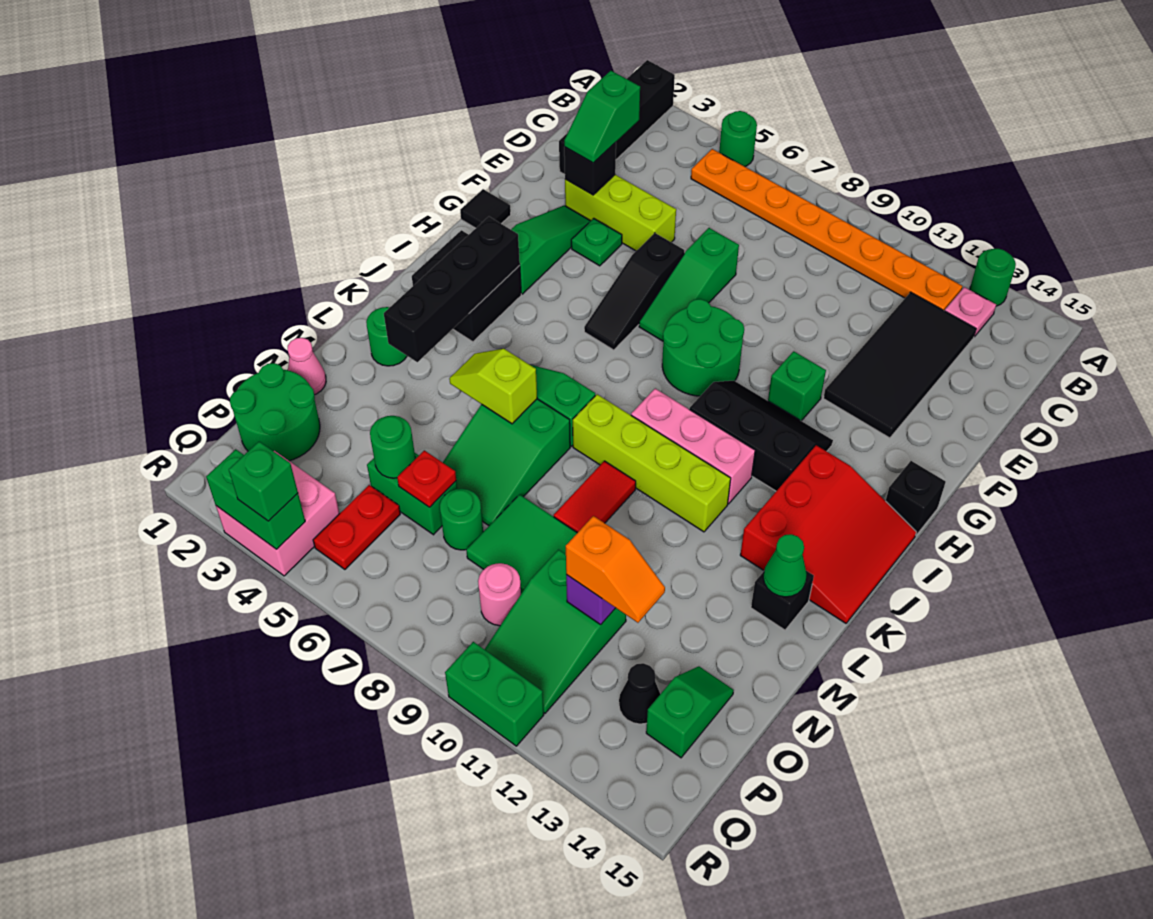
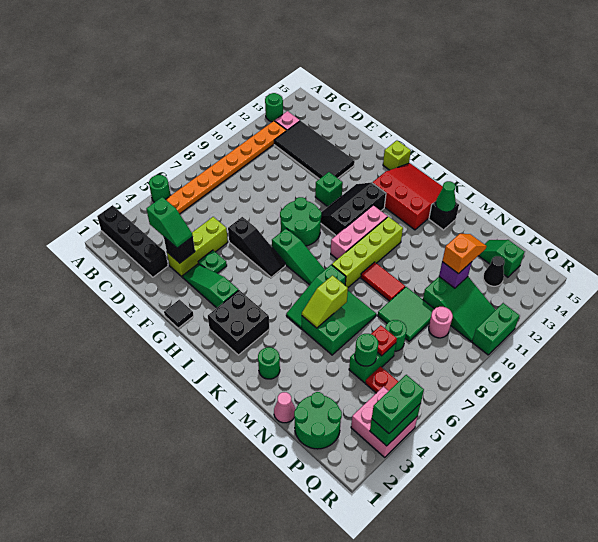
green 1x3 slope [639,228,739,341] -> green 1x3 slope moved to [272,229,325,285]
black 1x1 brick [886,461,946,535] -> lime 1x1 brick [383,141,411,170]
black 1x4 brick [384,217,520,362] -> none
green 2x3 slope [443,399,570,526] -> green 2x3 slope turned to [302,291,376,355]
green 1x1 brick [229,442,298,521] -> green 1x2 brick [372,375,424,433]

